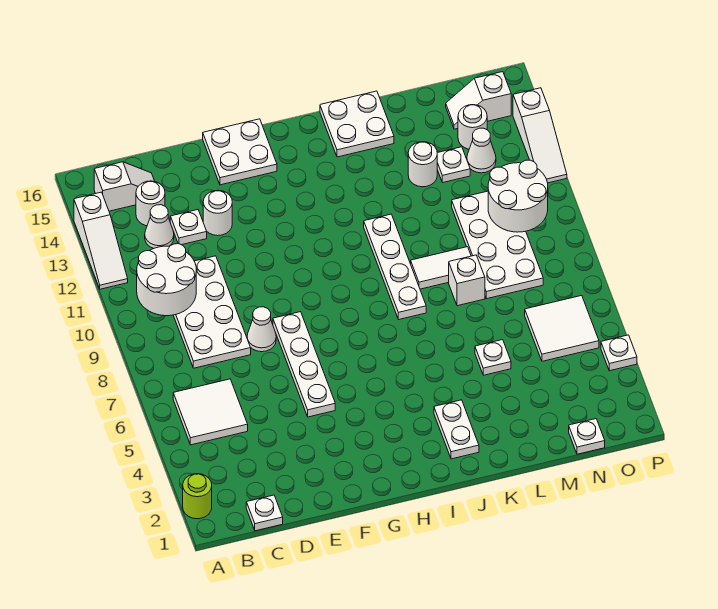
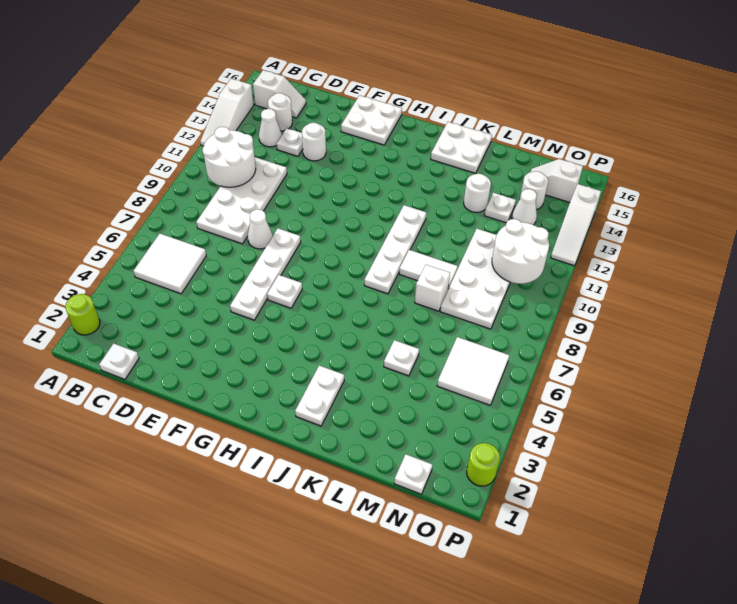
none -> lime 1x1 round brick [467,443,500,486]
white 1x1 plate [601,335,637,371] -> white 1x1 plate moved to [267,275,302,308]

